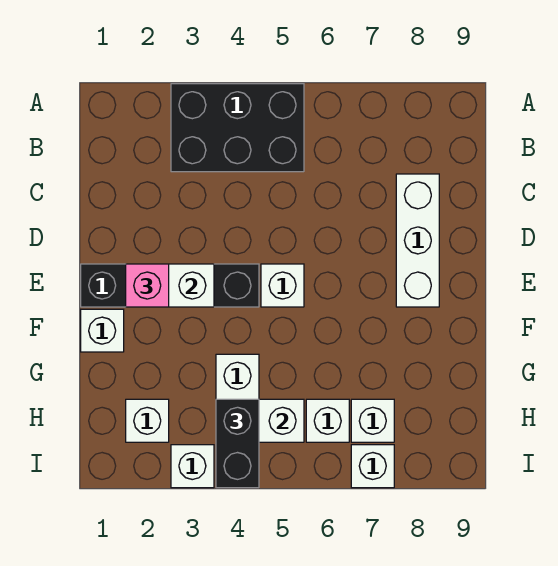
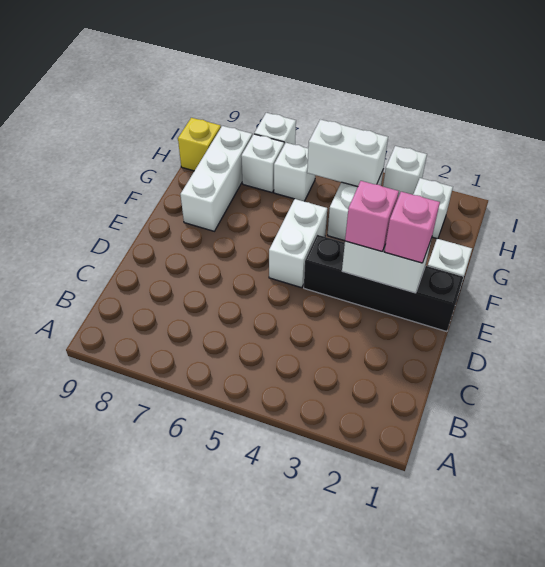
black 2x3 brick [171,84,304,172] -> none
white 1x3 brick [396,174,439,307] -> white 1x3 brick moved to [180,126,252,231]
none -> pink 1x1 brick [345,181,399,251]
white 1x1 brick [261,264,304,307] -> white 1x2 brick [269,199,327,288]
black 1x2 brick [216,399,259,488] -> none
none -> yellow 1x1 brick [178,118,221,171]

